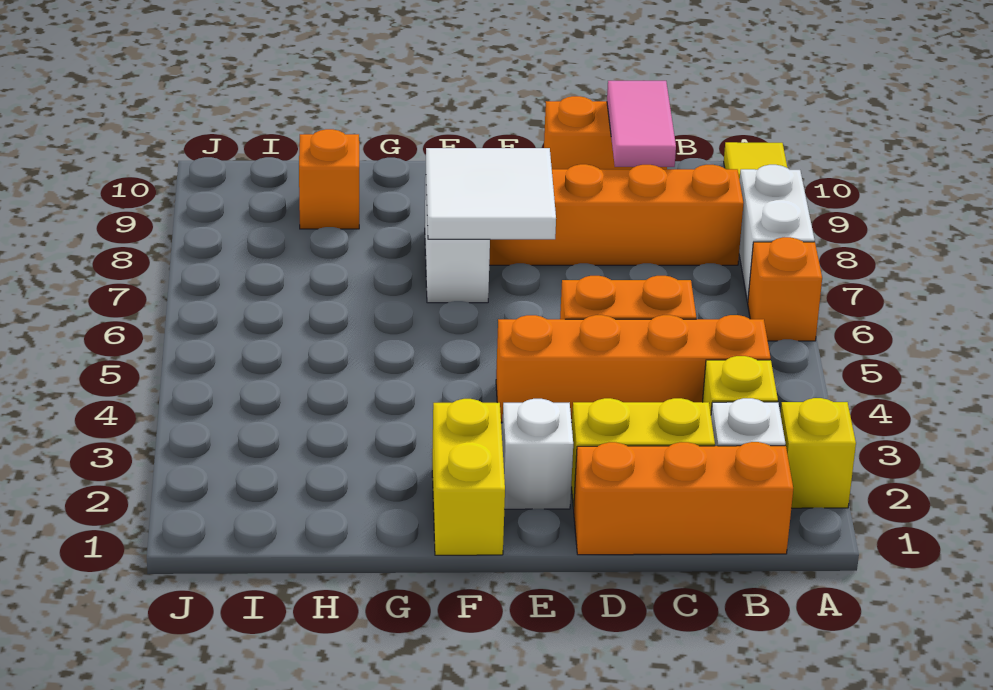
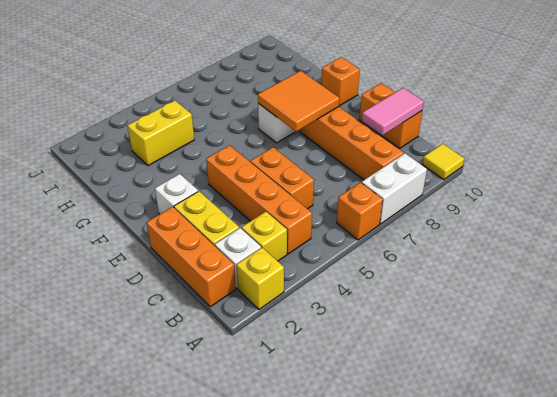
white 2x2 tile [426,148,556,239] -> orange 2x2 tile [258,71,339,131]
yellow 1x2 brick [432,399,505,555] -> yellow 1x2 brick moved to [128,101,194,166]
orange 1x1 brick [299,129,359,229] -> orange 1x1 brick moved to [321,57,360,106]

